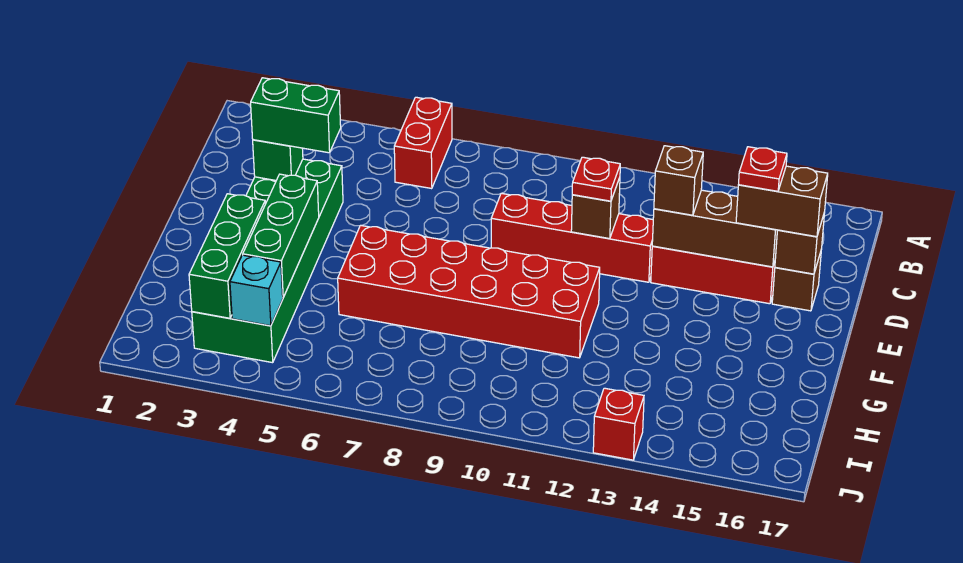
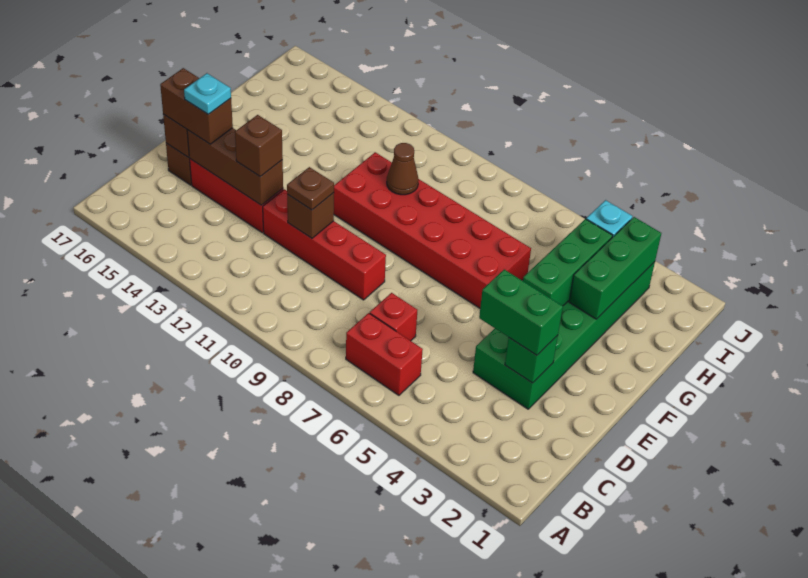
red 1x2 brick [394,97,452,189] -> red 1x2 brick turned to [346,313,423,395]
red 1x1 plate [572,157,620,201] -> brown 1x1 plate [287,167,334,210]
red 1x1 plate [739,147,787,191] -> cyan 1x1 plate [184,73,231,114]
none -> brown 1x1 cone [387,143,418,195]
red 1x1 brick [593,388,644,460] -> red 1x1 brick moved to [370,293,417,341]

